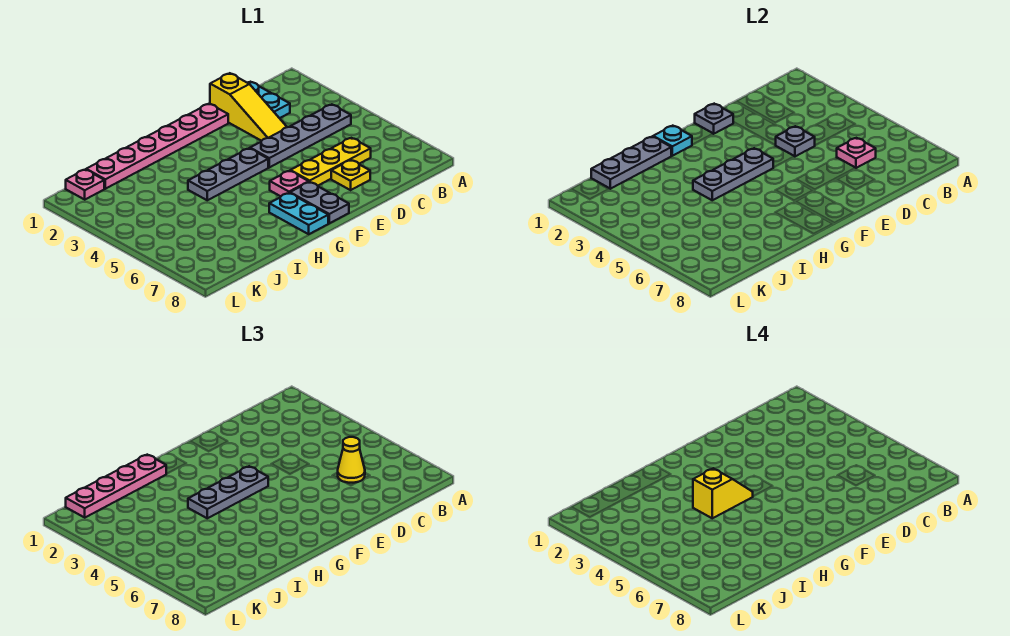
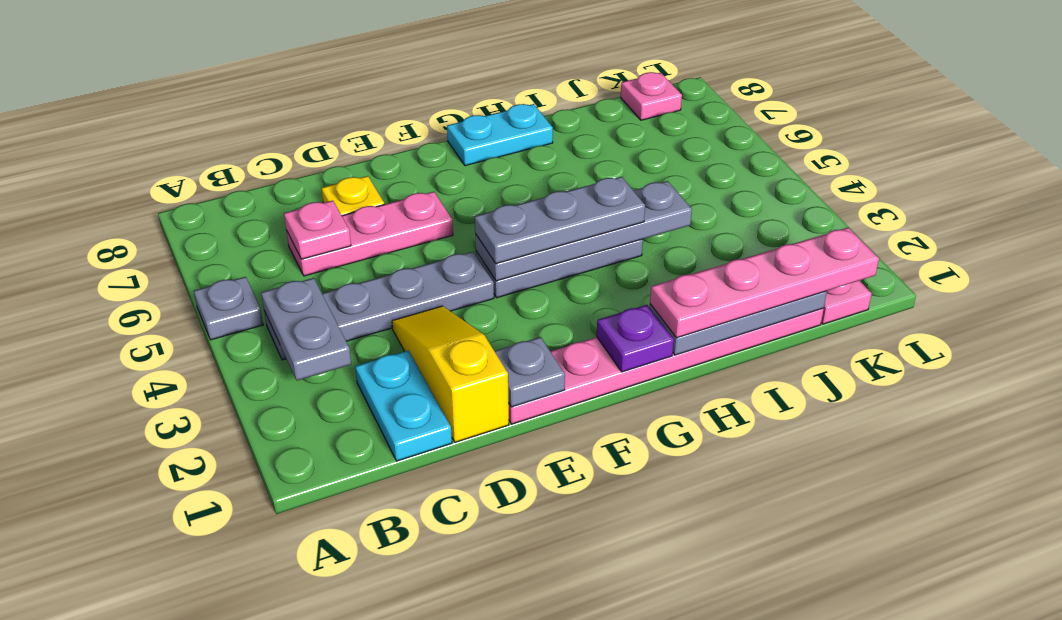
yellow 1x3 plate [290,138,371,186] -> pink 1x3 plate [287,192,453,276]
yellow 1x1 cone [338,437,365,483] -> none
grey 1x1 plate [775,126,815,157] -> grey 1x1 plate moved to [194,277,263,340]
grey 1x3 plate [693,148,773,200] -> grey 1x4 plate [475,181,692,281]
pink 1x1 plate [270,171,309,196] -> pink 1x1 plate moved to [621,72,682,120]
grey 1x2 plate [290,182,349,223] -> grey 1x2 plate moved to [261,278,351,381]
cyan 1x1 plate [653,126,692,156] -> purple 1x1 plate [597,305,674,372]
yellow 1x2 slope [693,468,753,518] -> none
cyan 1x2 plate [269,193,328,234] -> cyan 1x2 plate turned to [447,104,553,166]

